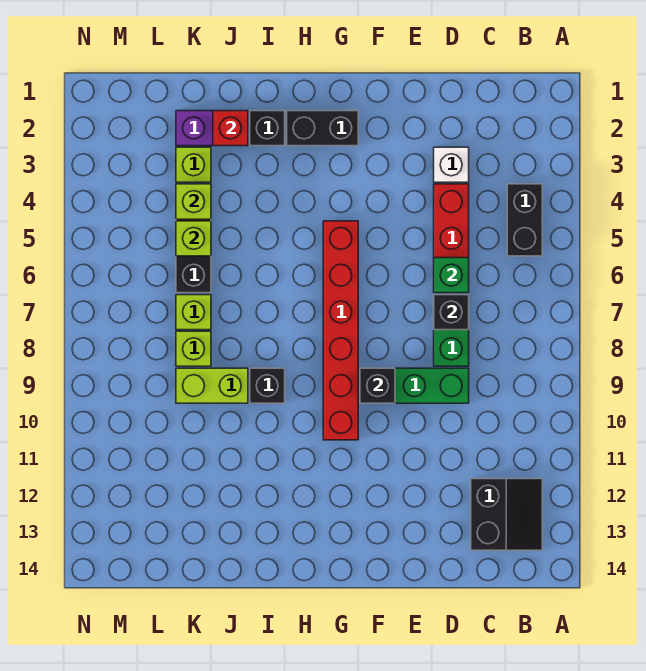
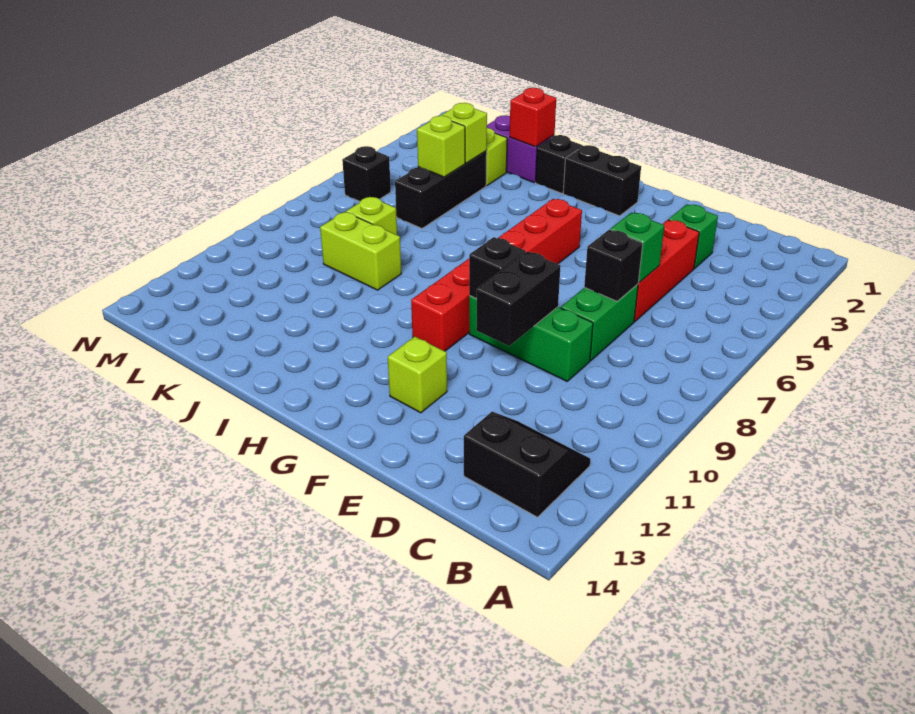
black 1x2 brick [507,184,542,256] -> black 1x2 brick moved to [476,252,560,346]
black 2x2 slope [471,479,542,550] -> black 2x2 slope turned to [464,412,591,517]
white 1x1 brick [434,147,469,182] -> green 1x1 brick [669,204,718,268]
black 1x1 brick [250,368,285,403] -> black 1x1 brick moved to [342,146,391,201]
lime 1x1 brick [176,295,211,330] -> lime 1x1 brick moved to [388,336,447,413]

